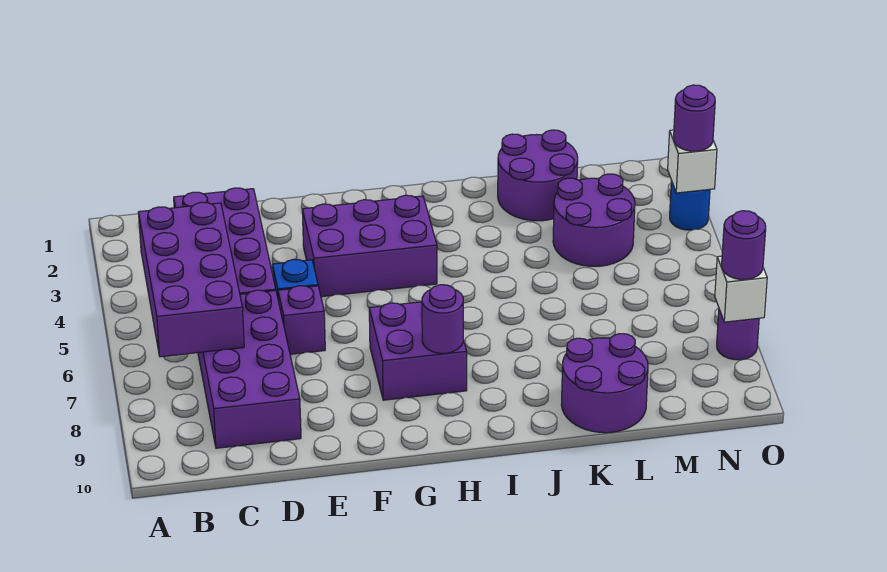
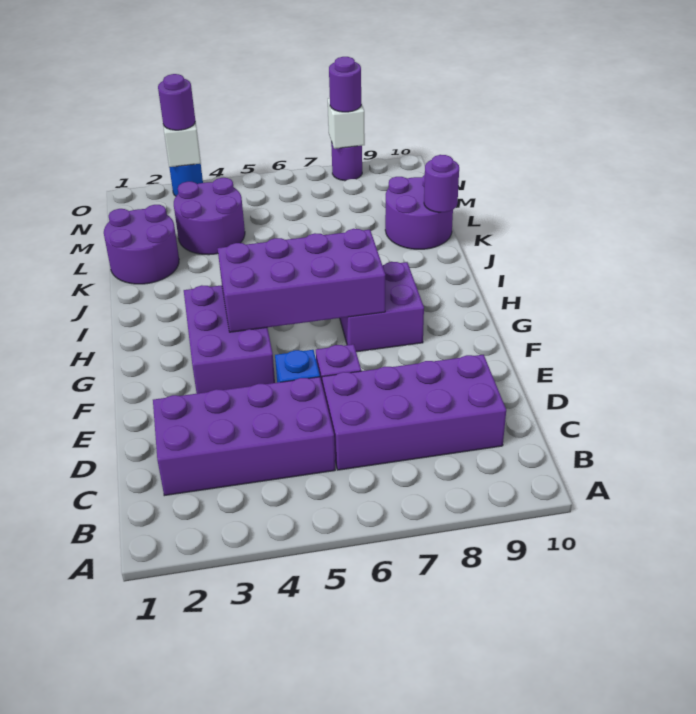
purple 2x4 brick [138,202,244,357] -> purple 2x4 brick moved to [218,229,385,332]
purple 1x1 round brick [422,285,463,353] -> purple 1x1 round brick moved to [424,155,459,212]

